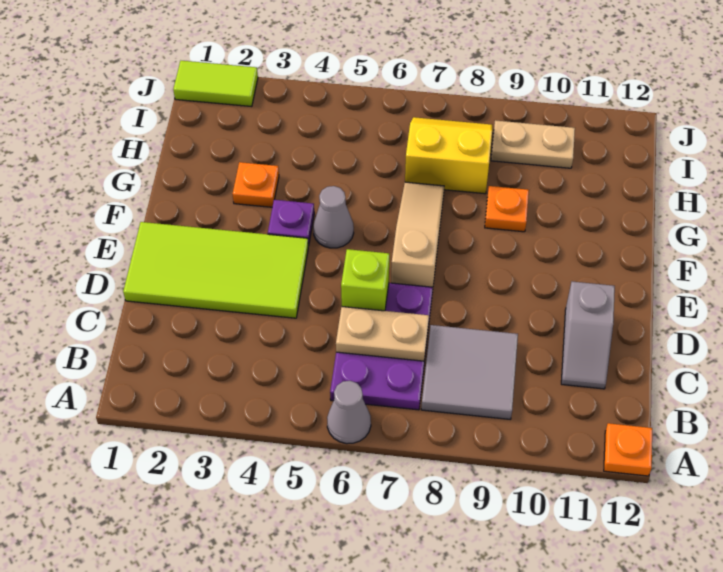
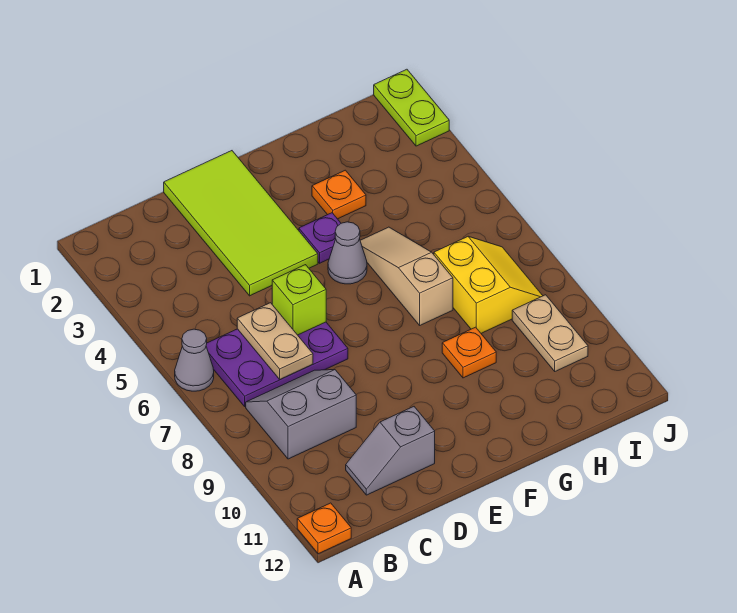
grey 2x2 tile [421,325,518,419] -> grey 2x2 slope [246,370,356,459]
tan 1x3 slope [391,182,444,291] -> tan 1x3 slope turned to [360,227,453,325]
lime 1x2 tile [173,61,258,107] -> lime 1x2 plate [374,69,449,146]

